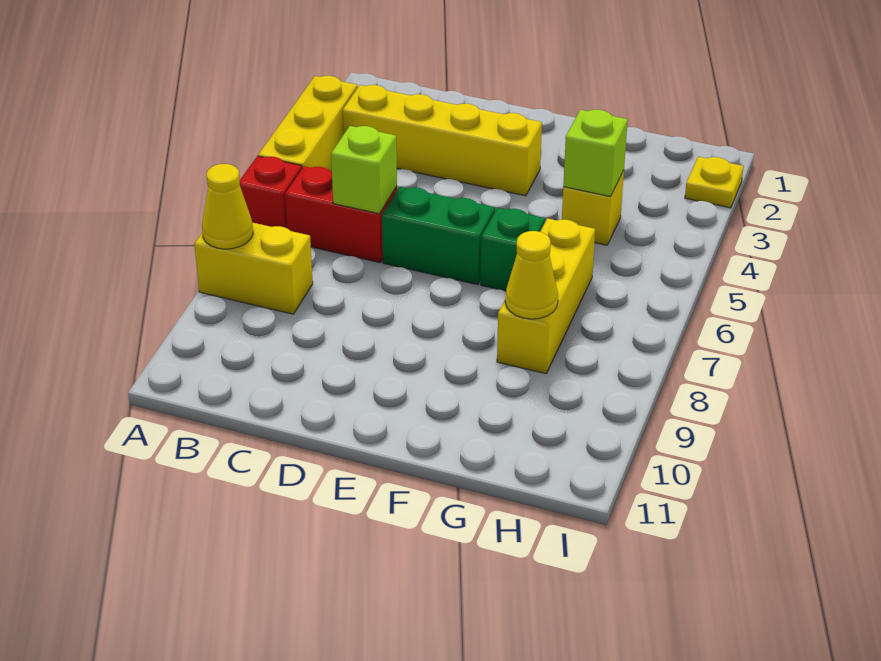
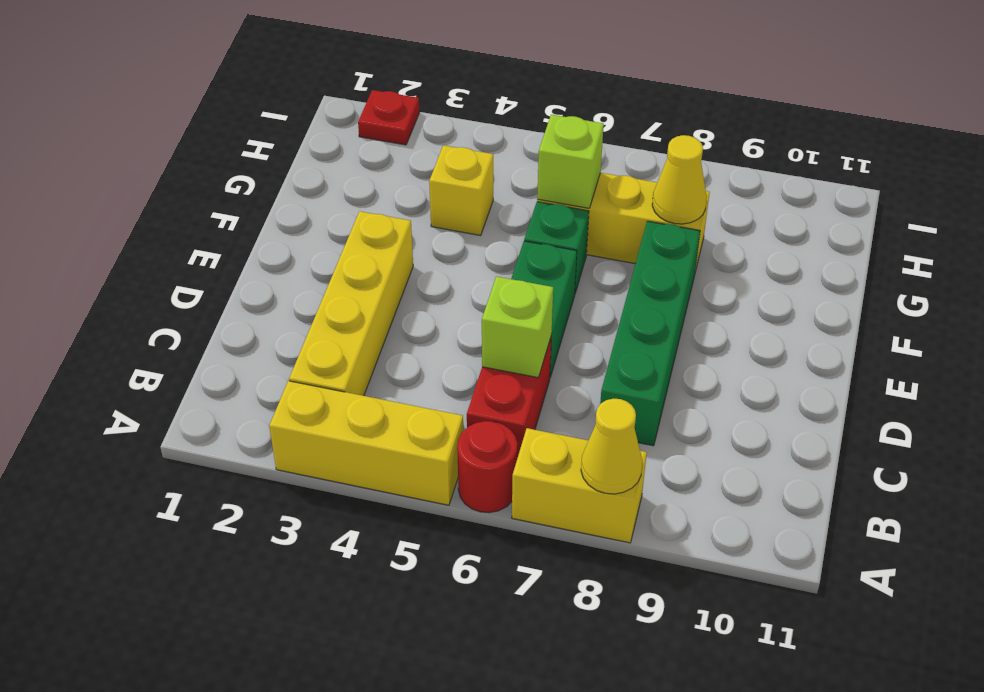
red 1x1 brick [239,156,302,228] -> red 1x1 round brick [457,421,517,513]
yellow 1x2 brick [194,223,313,314] -> yellow 1x2 brick turned to [512,428,647,543]
none -> green 1x4 brick [600,221,700,446]
lime 1x1 brick [563,110,628,197] -> lime 1x1 brick moved to [537,115,604,208]
yellow 1x1 plate [685,157,744,208] -> red 1x1 plate [358,90,419,145]

